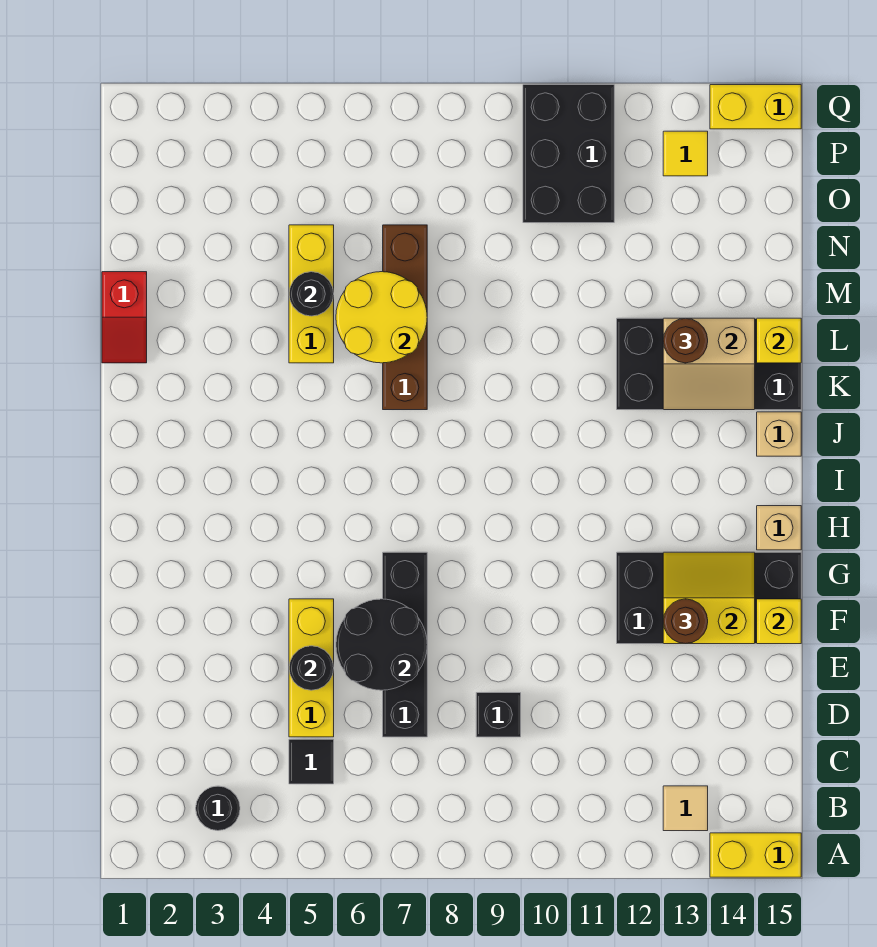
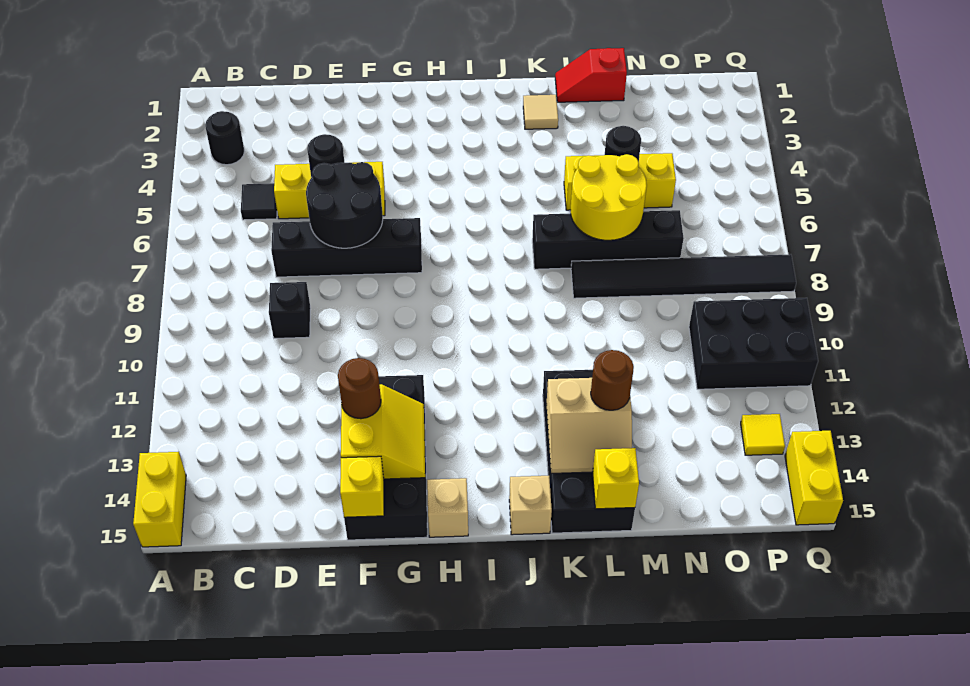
tan 1x1 tile [663,786,708,831] -> tan 1x1 tile moved to [523,95,558,129]
brown 1x4 brick [383,225,427,410] -> black 1x4 brick [532,210,684,269]
tan 2x2 slope [663,318,755,410] -> tan 2x2 slope turned to [546,378,632,473]
none -> black 1x6 tile [571,254,796,298]

